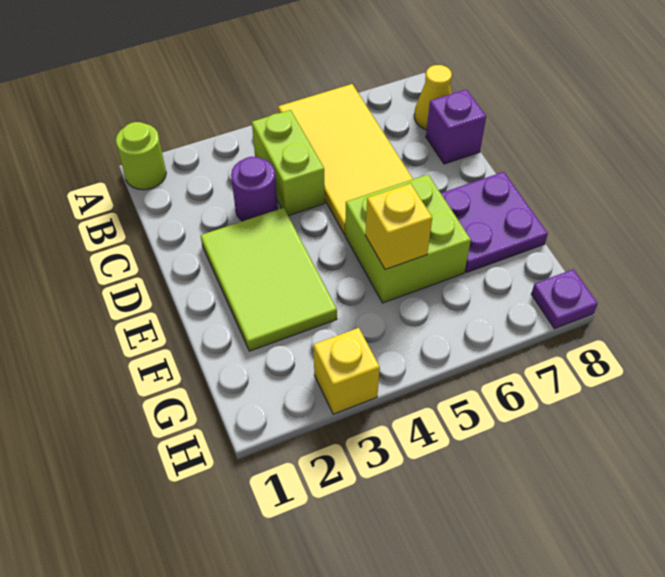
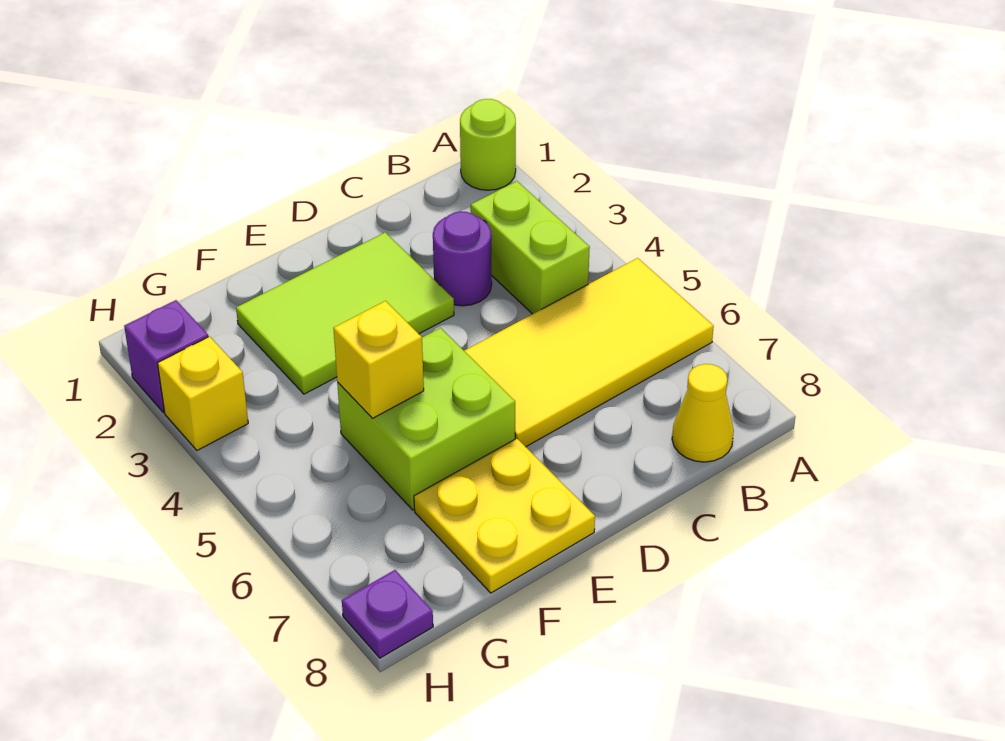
lime 1x2 brick [252,110,325,216] -> lime 1x2 brick turned to [471,181,590,314]
purple 1x1 brick [426,89,486,164] -> purple 1x1 brick moved to [124,300,208,412]
purple 2x2 plate [441,172,548,273] -> yellow 2x2 plate [414,438,595,593]

